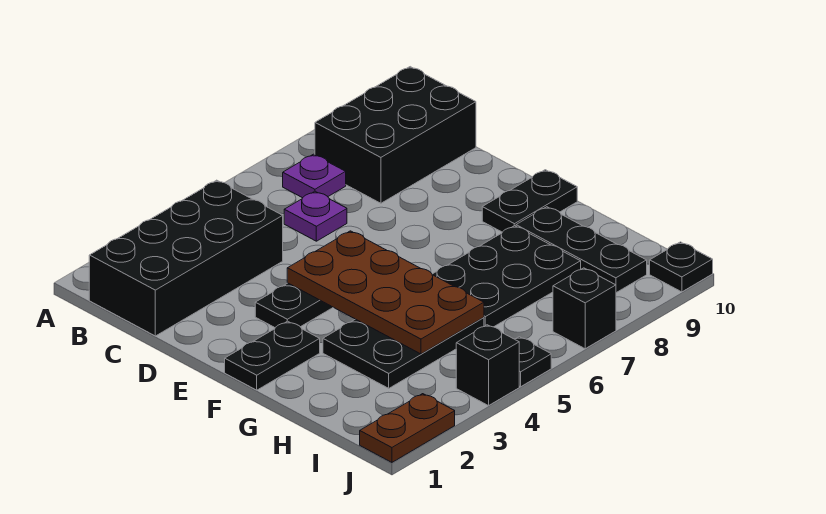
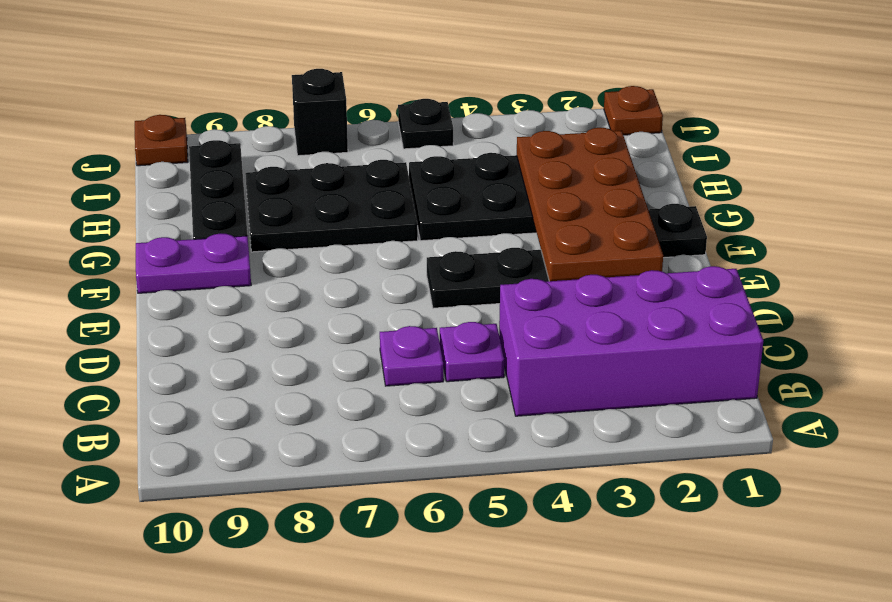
black 2x4 brick [89,180,283,336] -> purple 2x4 brick [499,266,763,416]
purple 1x1 plate [283,154,346,198] -> purple 1x1 plate moved to [440,322,504,382]
black 2x3 brick [315,67,476,203] -> none
brown 2x4 plate [287,231,484,354] -> brown 2x4 plate moved to [517,128,663,281]
black 1x2 plate [482,170,577,232] -> purple 1x2 plate [136,233,251,293]
brown 1x2 plate [360,394,455,462] -> brown 1x1 plate [604,86,663,135]
black 1x1 brick [456,325,519,406] -> none
black 1x1 plate [650,242,713,292] -> brown 1x1 plate [135,115,188,166]

